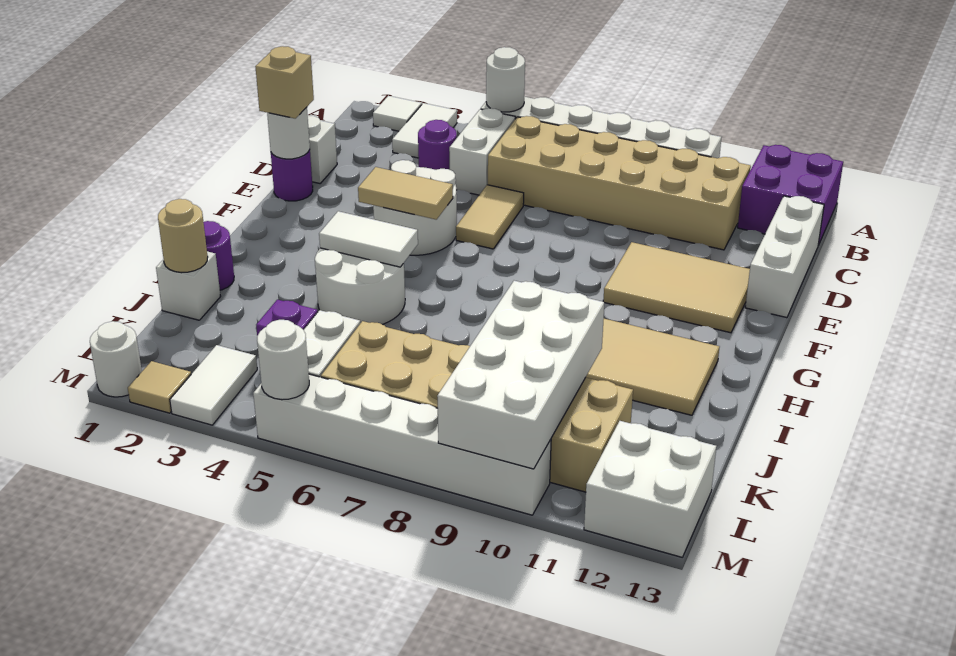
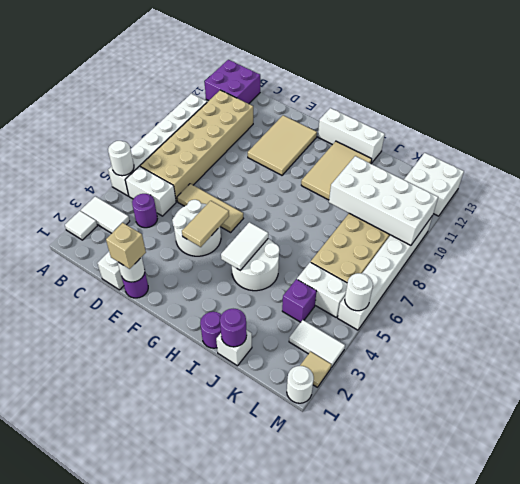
white 1x3 brick [745,196,824,318] -> white 1x3 brick moved to [318,108,385,163]
tan 1x2 tile [456,185,524,249] -> tan 1x3 tile [177,184,243,232]
tan 1x1 round brick [158,199,208,273] -> purple 1x1 round brick [220,309,247,347]

